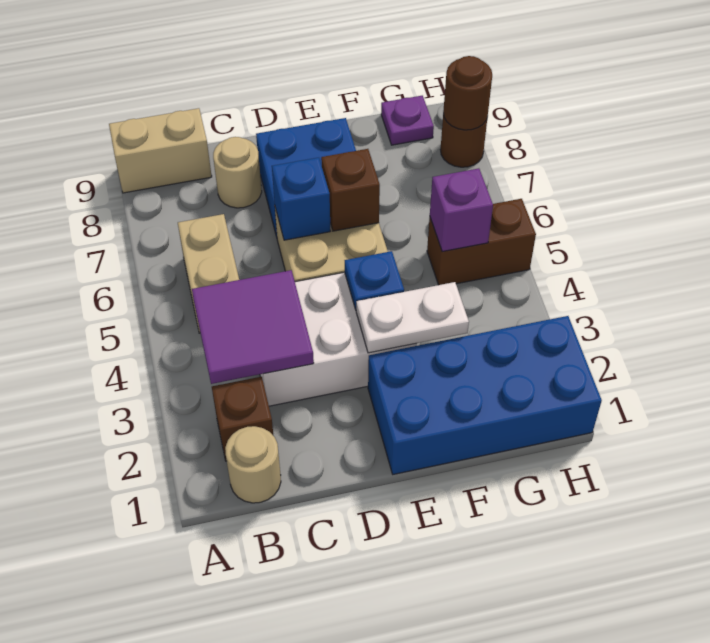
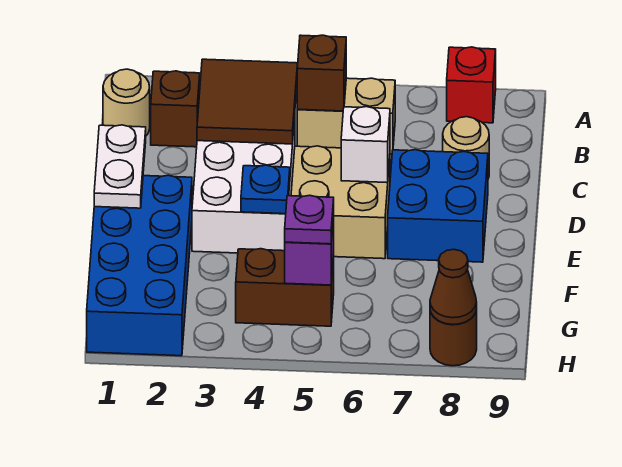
none -> red 1x1 brick [447,47,496,123]
tan 1x2 brick [109,108,212,193] -> none
purple 2x2 tile [192,270,314,384] -> brown 2x2 tile [197,59,297,144]
blue 1x1 brick [272,158,330,240] -> white 1x1 brick [341,107,390,183]
white 1x2 plate [356,282,469,353] -> white 1x2 plate moved to [94,125,146,208]
brown 1x1 brick [321,149,380,231] -> brown 1x1 brick moved to [297,35,346,111]
brown 1x2 brick [427,199,536,285] -> brown 1x2 brick turned to [236,249,334,326]
purple 1x1 plate [381,96,434,145] -> purple 1x1 plate moved to [285,195,334,244]
brown 1x1 round brick [443,56,492,130] -> brown 1x1 cone [430,249,477,324]

